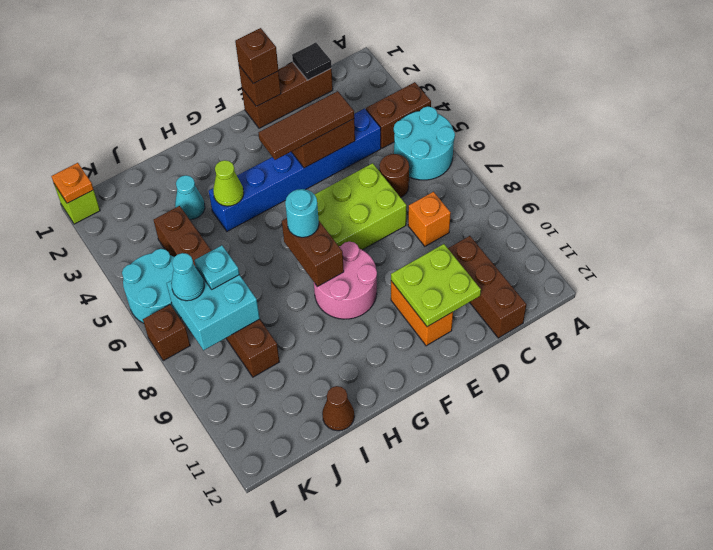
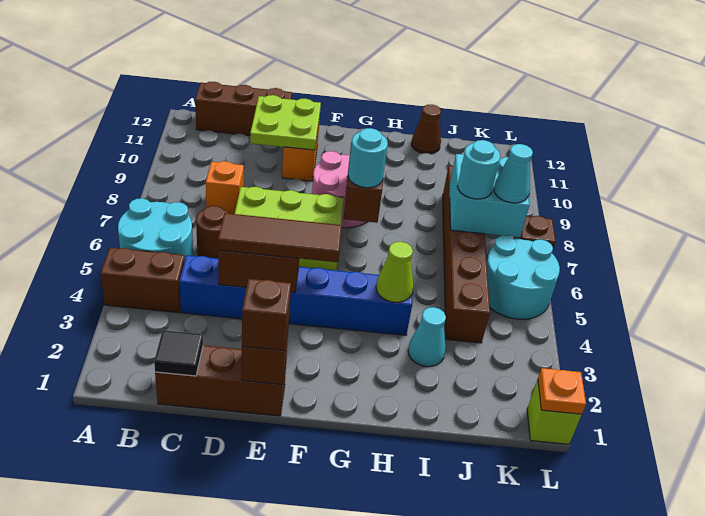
brown 1x3 brick [448,236,526,338] -> brown 1x3 brick turned to [195,82,292,135]
cyan 1x1 plate [194,245,239,289] -> cyan 1x1 round brick [457,140,500,199]

